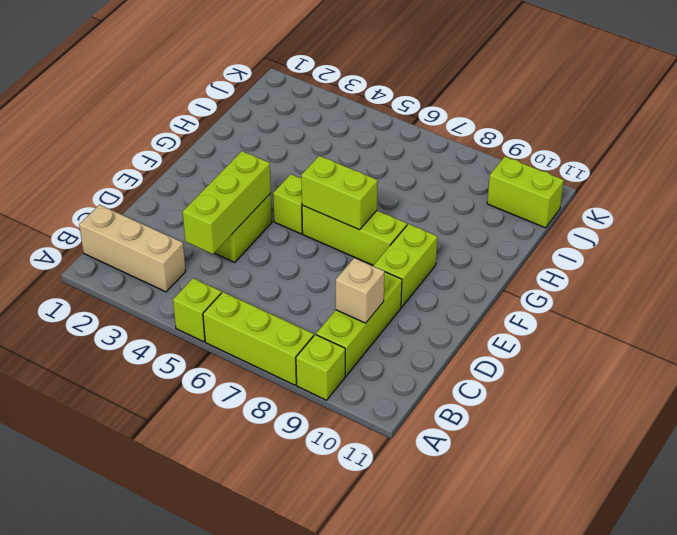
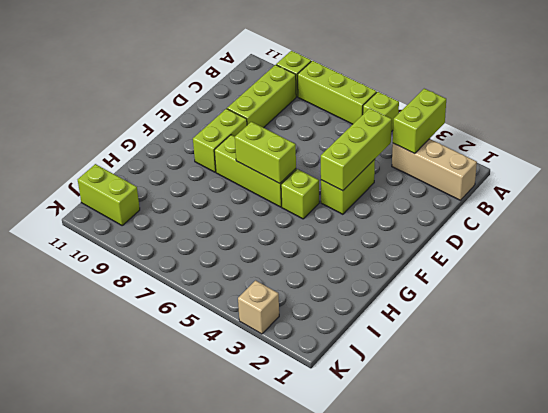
none -> lime 1x2 brick [393,89,446,153]
tan 1x1 brick [336,258,384,323] -> tan 1x1 brick moved to [238,280,279,334]

